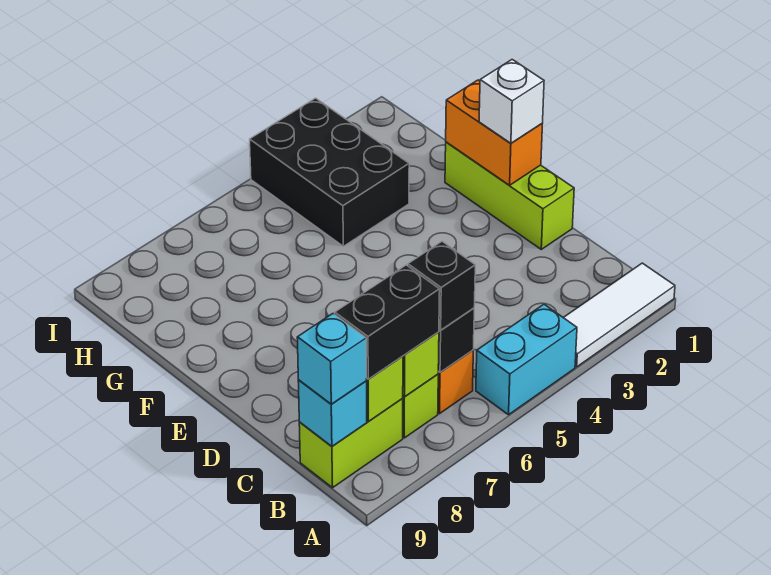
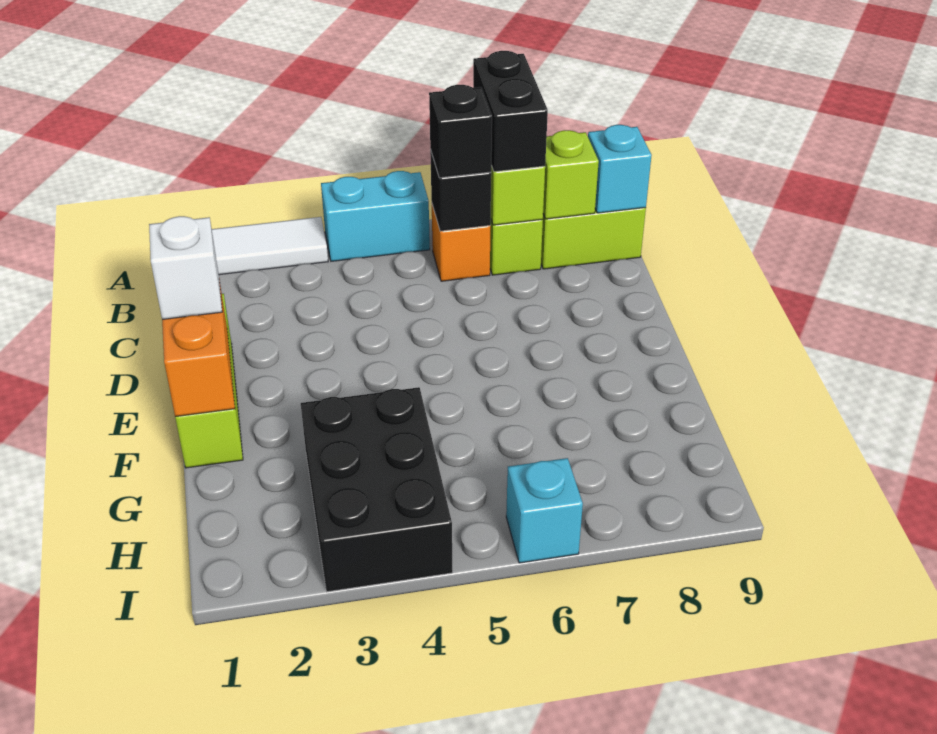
black 1x2 brick [335,265,440,379] -> black 1x2 brick turned to [473,51,548,172]
cyan 1x1 brick [297,314,367,404] -> cyan 1x1 brick moved to [506,458,583,563]

